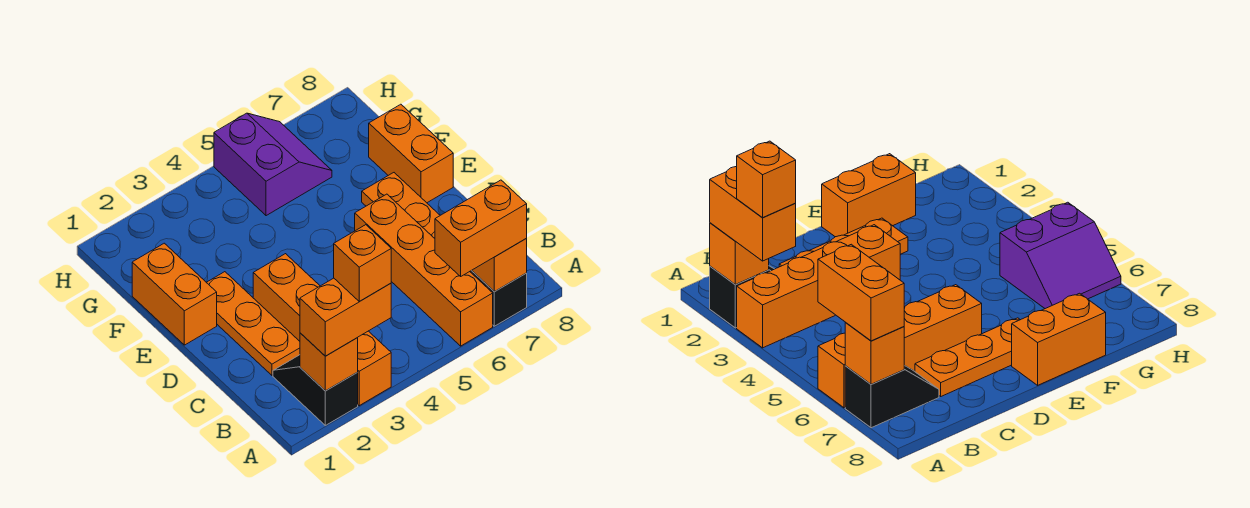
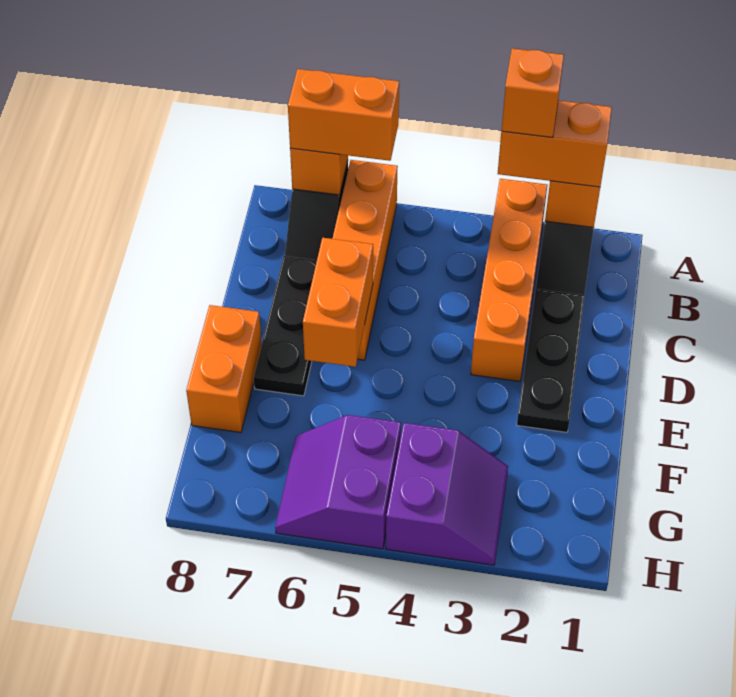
orange 1x3 plate [206,272,300,375] -> black 1x3 plate [517,289,584,432]
orange 1x3 plate [362,173,440,238] -> black 1x3 plate [254,256,317,396]
orange 1x2 brick [132,243,217,345] -> orange 1x2 brick moved to [303,238,373,367]
none -> purple 2x2 slope [386,423,508,565]

